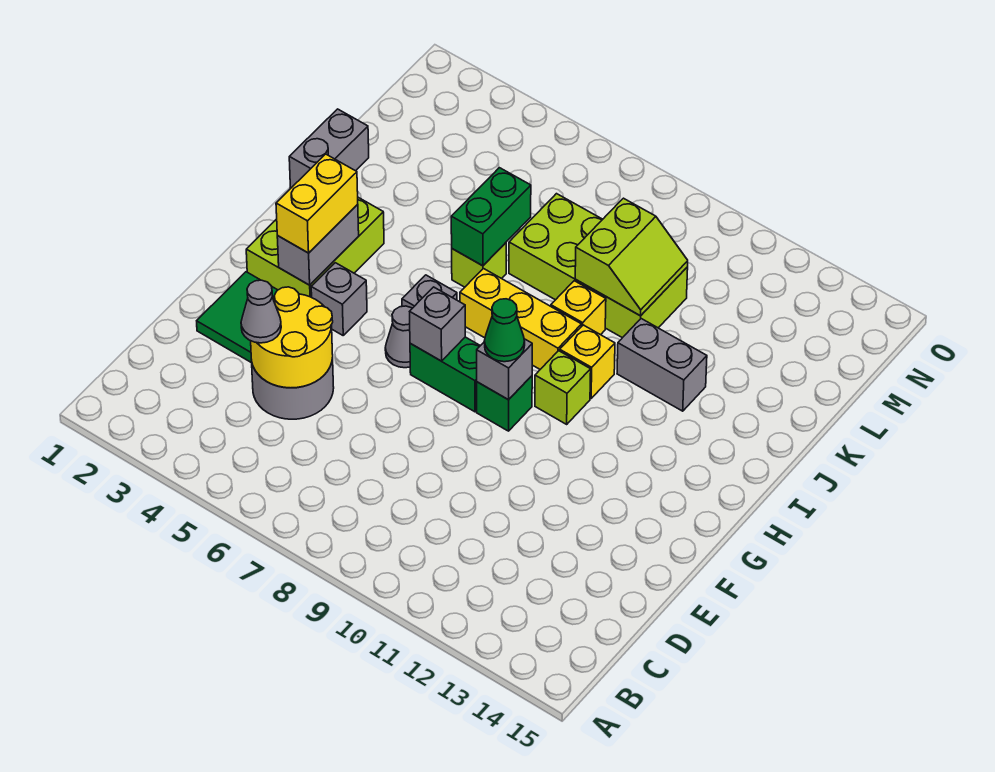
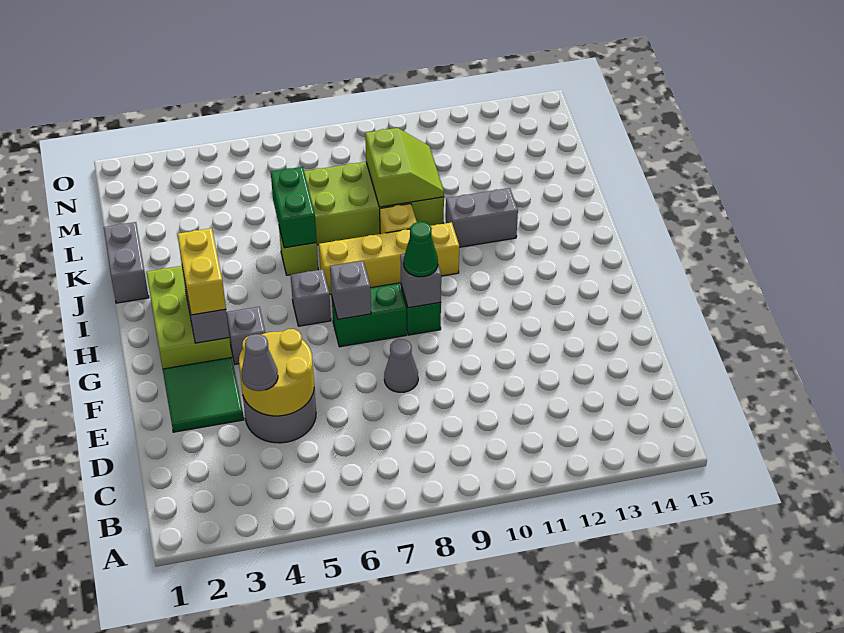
grey 1x1 cone [385,306,412,368] -> grey 1x1 cone moved to [384,339,418,392]
lime 1x1 brick [535,351,591,424] -> none

